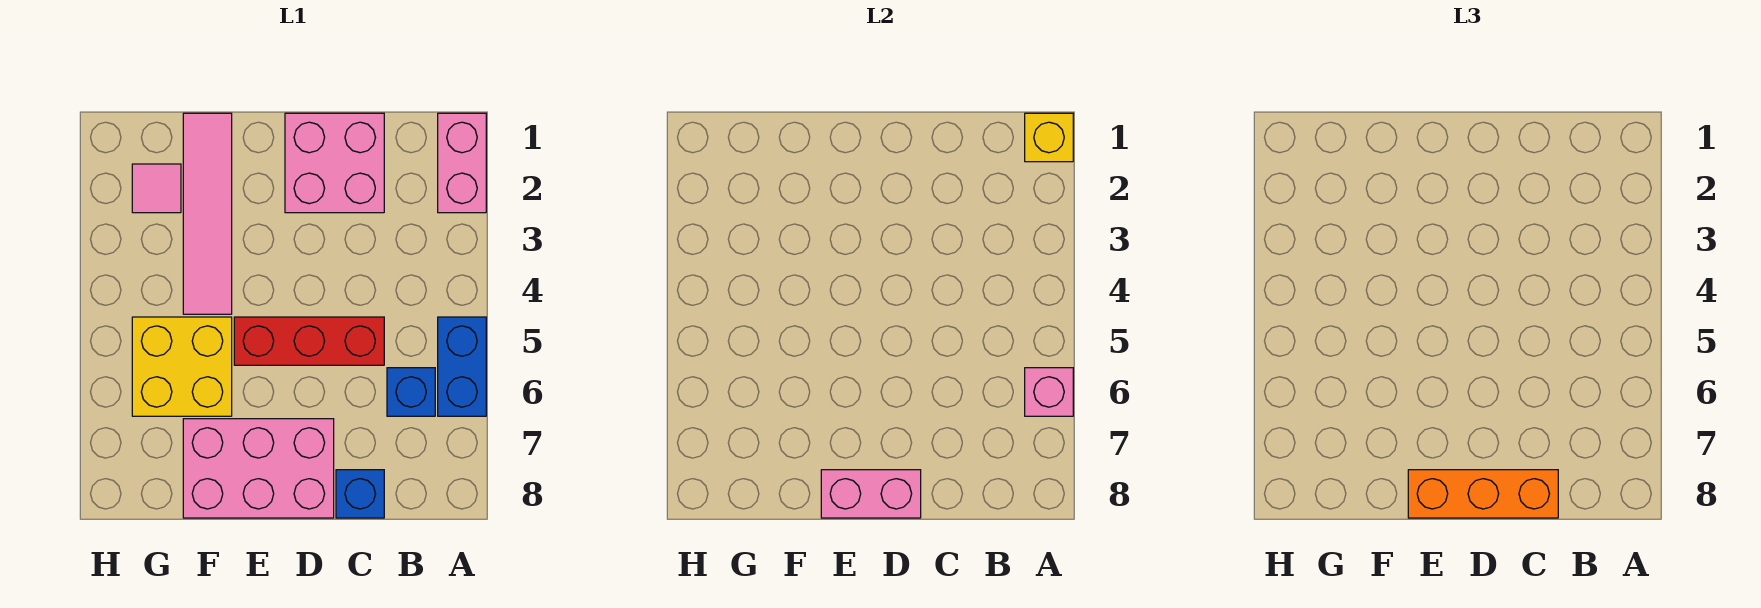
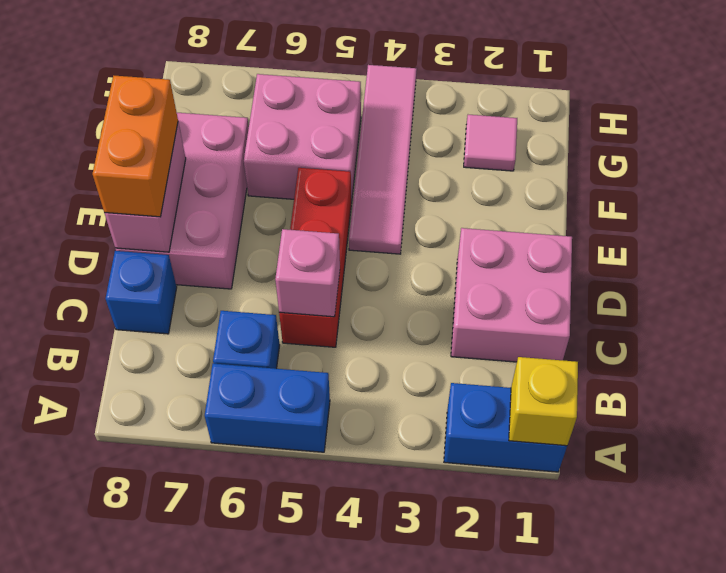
pink 1x2 brick [438,113,486,213] -> blue 1x2 brick [444,383,567,472]
pink 1x1 brick [1025,368,1073,416] -> pink 1x1 brick moved to [275,229,340,317]
orange 1x3 brick [1408,470,1558,518] -> orange 1x2 brick [93,76,178,217]
pink 1x4 tile [183,113,232,314] -> pink 1x4 tile turned to [349,65,417,254]
yellow 2x2 brick [132,317,232,416] -> pink 2x2 brick [244,74,361,203]

